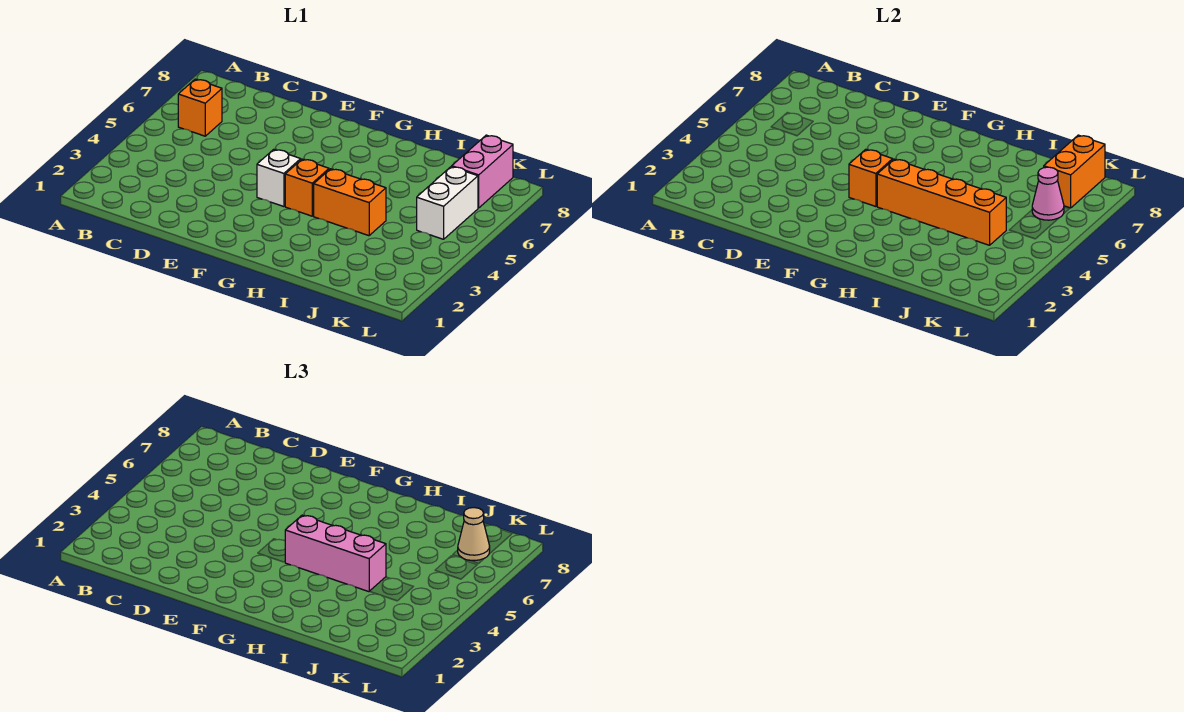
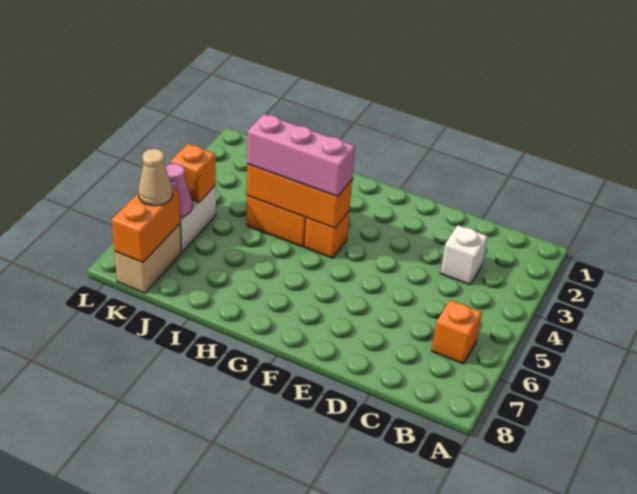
white 1x1 brick [257,149,301,207] -> white 1x1 brick moved to [440,225,488,285]
orange 1x1 brick [849,149,893,207] -> orange 1x1 brick moved to [170,144,216,202]
orange 1x4 brick [877,159,1006,245] -> orange 1x3 brick [247,164,352,228]
pink 1x2 brick [452,135,513,208] -> tan 1x2 brick [115,224,181,293]

